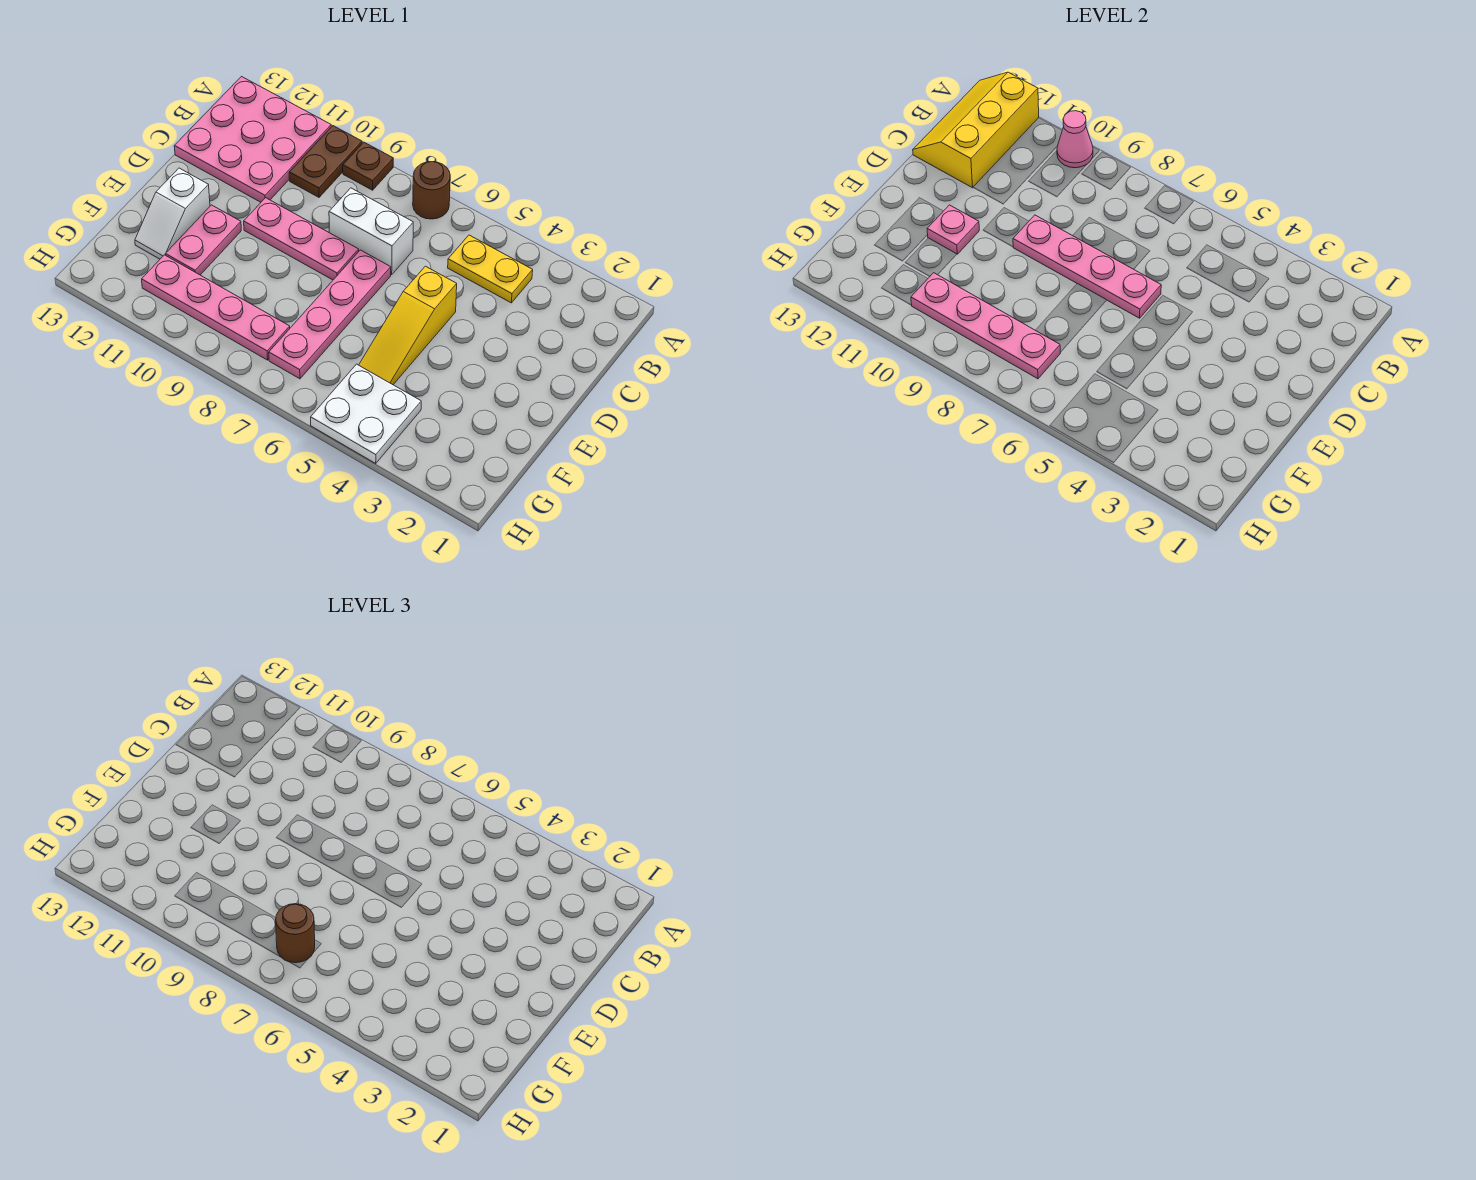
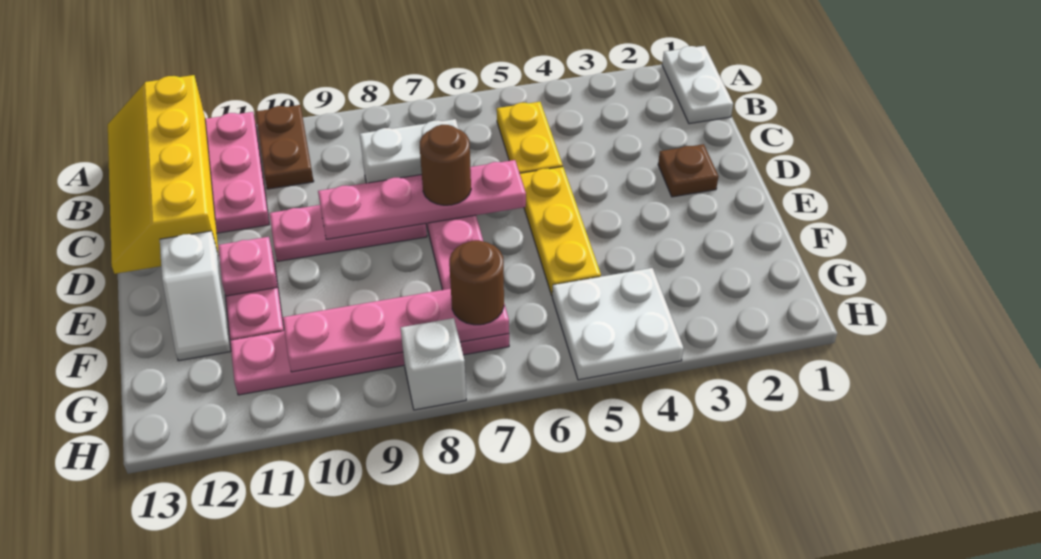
none -> white 1x2 plate [662,46,733,124]
brown 1x1 round brick [413,162,450,219] -> brown 1x1 round brick moved to [420,125,471,205]
brown 1x1 plate [343,142,393,190] -> brown 1x1 plate moved to [658,144,719,197]
pink 1x1 cone [1057,111,1093,168] -> none
yellow 2x3 slope [913,72,1039,188] -> yellow 2x4 slope [108,75,219,274]
yellow 1x2 plate [448,235,533,303] -> yellow 1x2 plate turned to [497,102,563,173]
yellow 1x3 slope [359,266,457,385] -> yellow 1x3 plate [520,167,601,295]
none -> white 1x1 brick [401,318,466,410]

